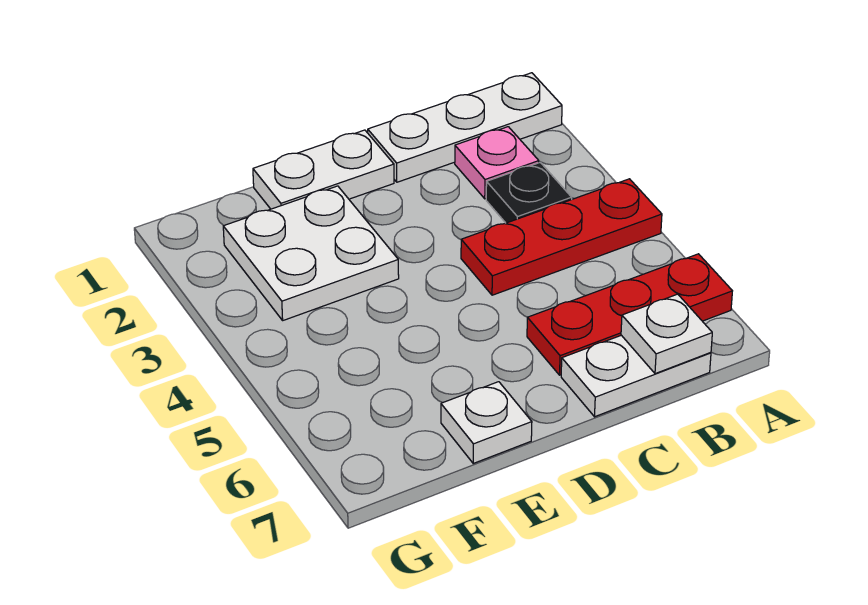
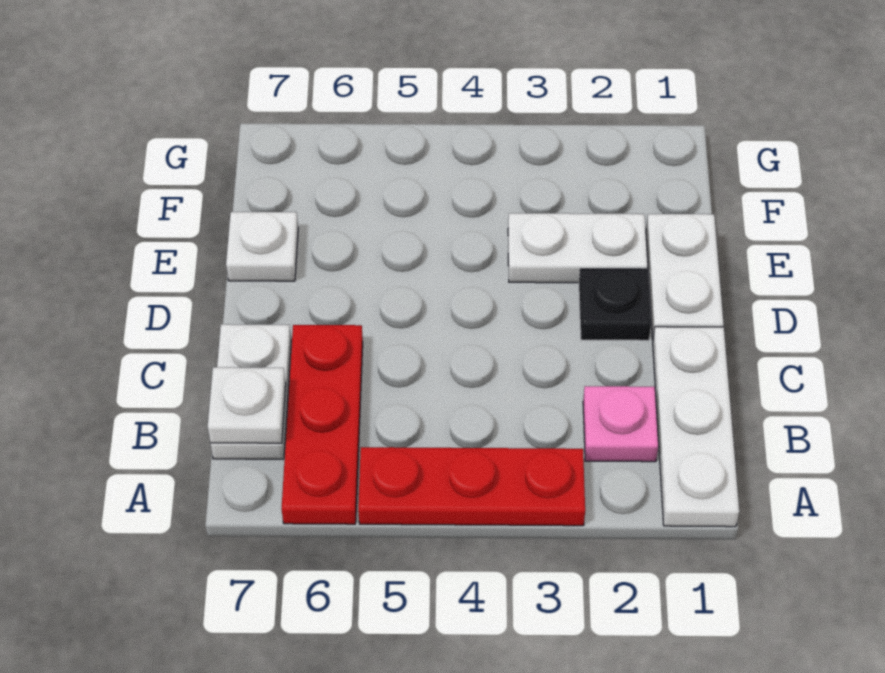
red 1x3 plate [461,179,662,295] -> red 1x3 plate turned to [358,447,585,526]
black 1x1 plate [486,163,572,223] -> black 1x1 plate moved to [579,269,651,340]
white 2x2 plate [223,186,399,320] -> white 1x2 plate [508,213,648,283]

